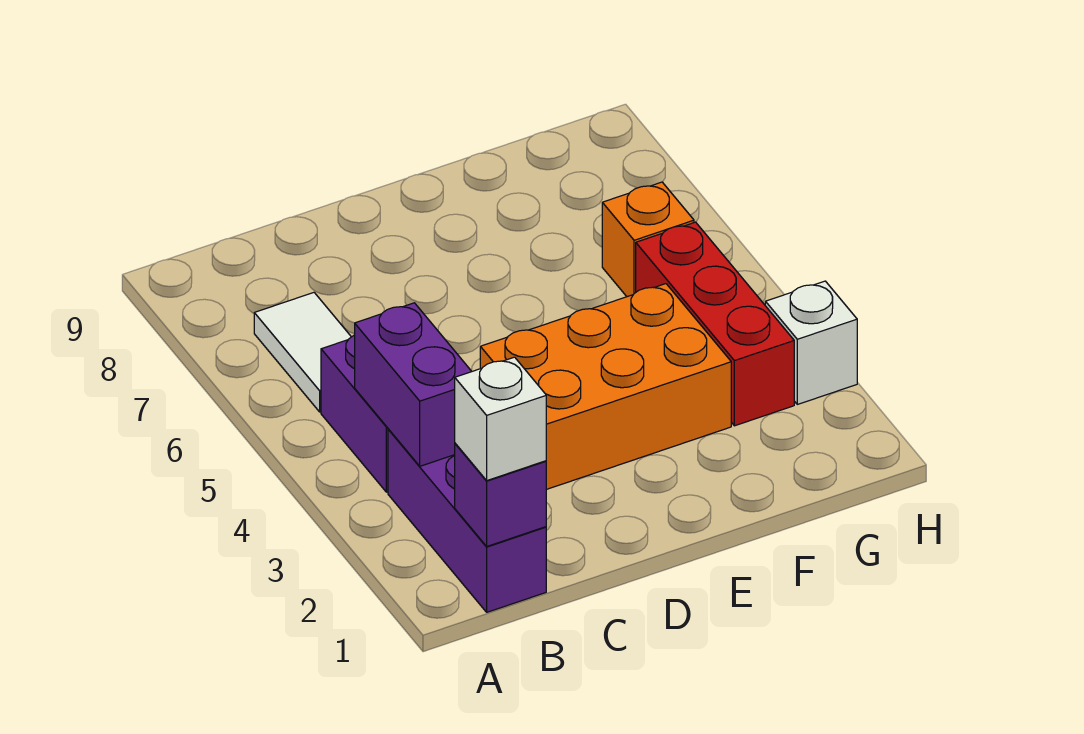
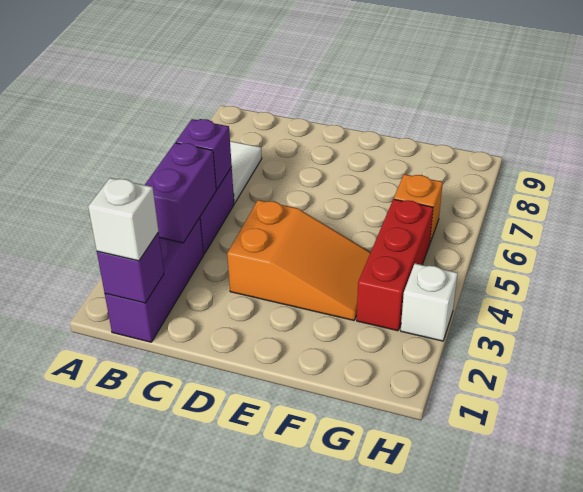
none -> purple 1x1 brick [176,119,232,190]
orange 2x3 brick [480,284,731,490] -> orange 2x3 slope [227,200,371,320]

